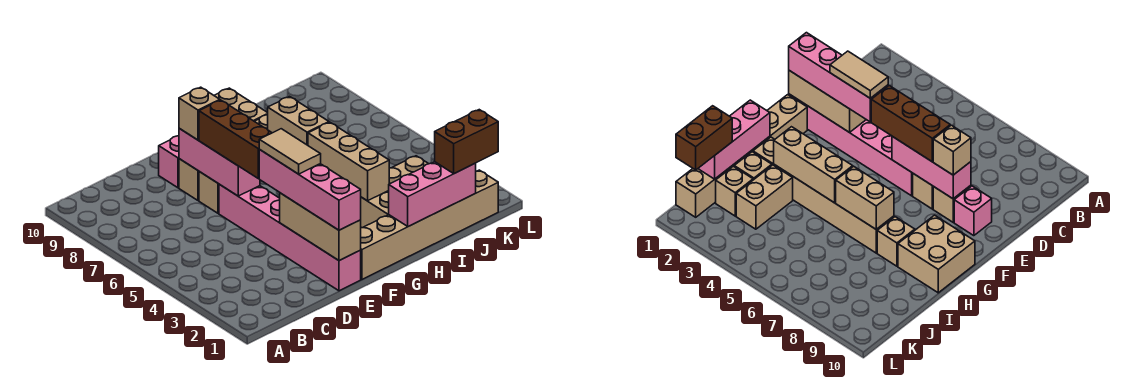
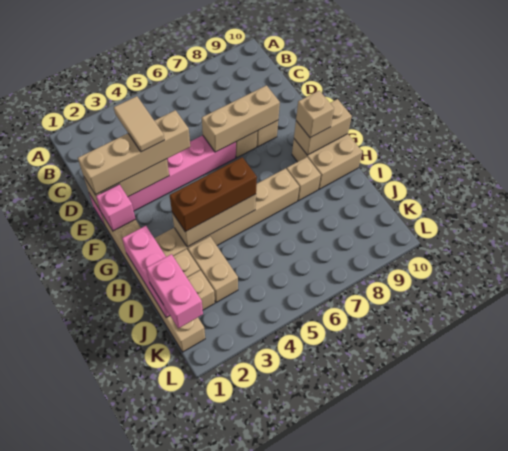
pink 1x4 brick [259,149,361,230] -> tan 1x4 brick [78,110,190,195]
tan 1x2 tile [259,129,321,174] -> tan 1x2 tile turned to [114,96,164,152]
brown 1x3 brick [199,100,272,179] -> brown 1x3 brick moved to [170,157,257,232]
pink 1x3 brick [179,128,260,196] -> tan 1x3 brick [202,85,280,152]
tan 1x1 brick [179,87,220,140] -> tan 1x1 brick moved to [296,91,334,138]
pink 1x1 brick [159,136,179,188] -> pink 1x1 brick moved to [96,184,135,231]
tan 1x2 brick [268,97,329,145] -> tan 1x2 brick moved to [294,99,352,155]
brown 1x2 brick [435,110,498,174] -> pink 1x2 brick [146,254,203,328]

